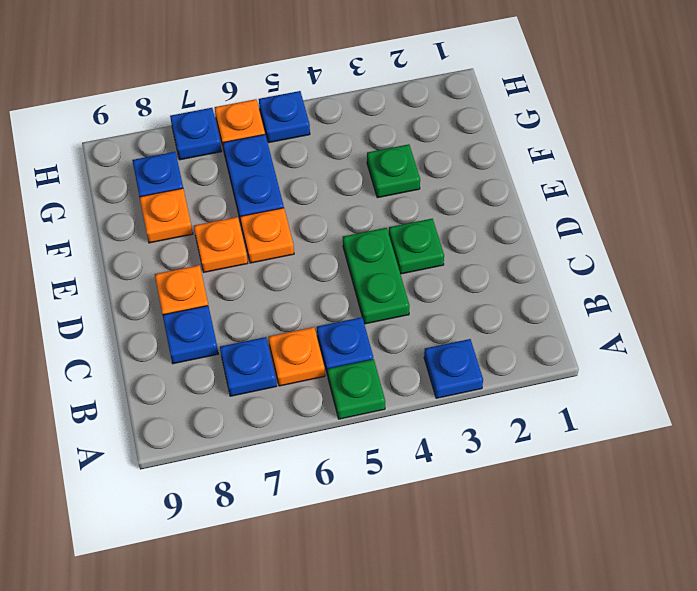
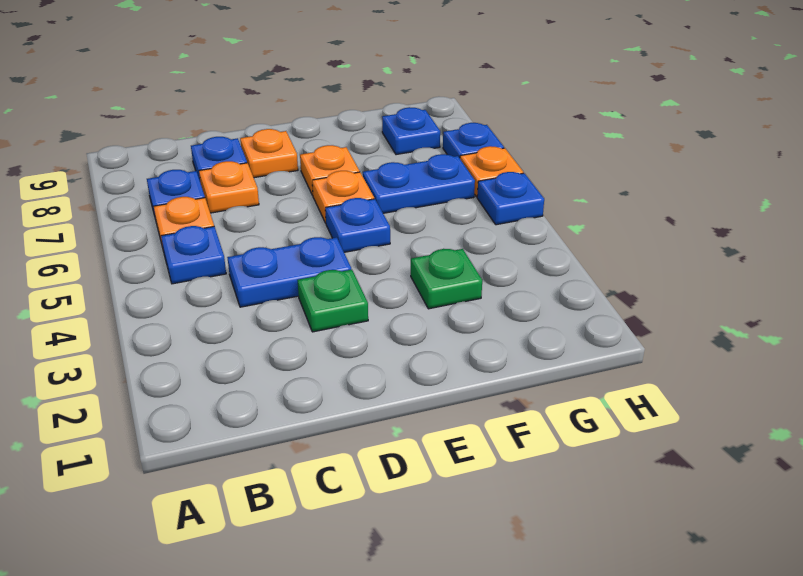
blue 1x1 plate [424,339,483,398] -> blue 1x1 plate moved to [325,198,390,252]
green 1x1 plate [328,359,385,419] -> none
green 1x2 plate [343,228,410,324] -> blue 1x2 plate [227,237,351,307]
orange 1x1 plate [140,188,193,243] -> orange 1x1 plate moved to [199,161,259,213]

